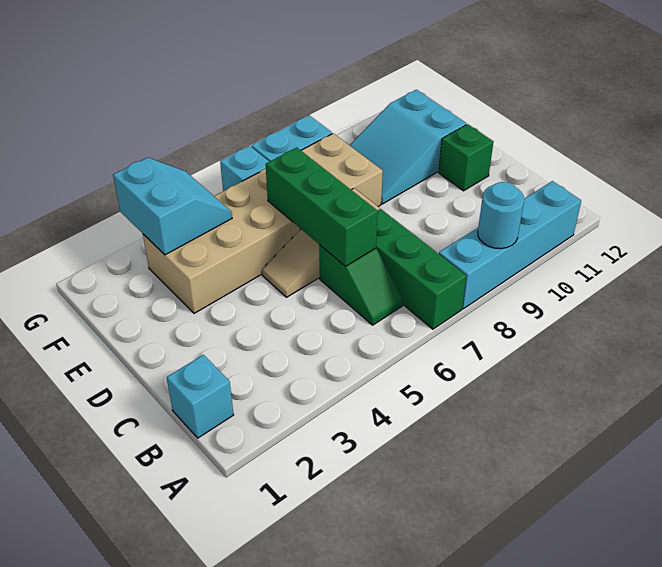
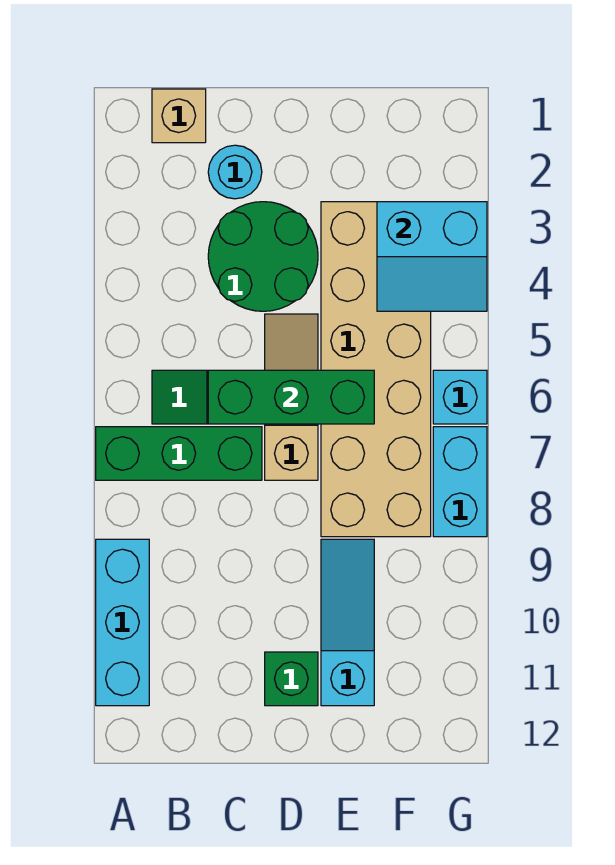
cyan 1x4 brick [439,181,581,309] -> cyan 1x3 brick [96,539,149,706]
cyan 1x1 round brick [478,182,524,249] -> cyan 1x1 round brick moved to [208,145,262,199]
cyan 1x1 brick [167,355,233,438] -> tan 1x1 brick [152,89,206,143]
none -> green 2x2 round brick [208,202,318,311]
cyan 2x3 slope [350,90,466,204] -> cyan 1x3 slope [321,539,374,706]

